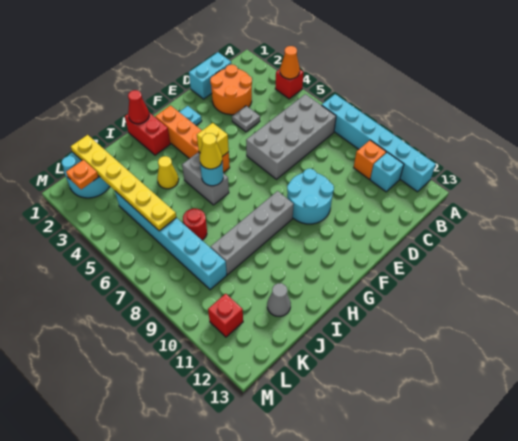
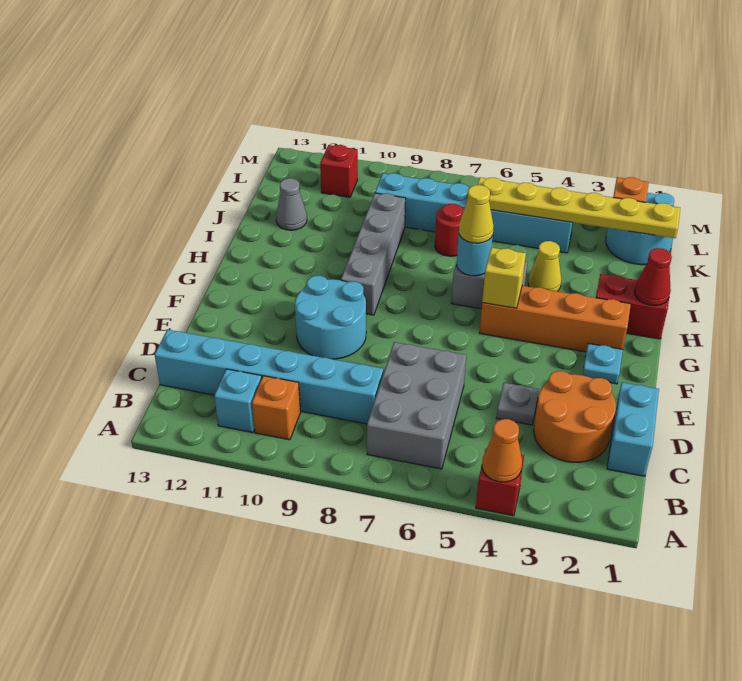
cyan 1x6 brick [322,94,436,192] -> cyan 1x6 brick moved to [154,330,383,424]
grey 2x4 brick [246,94,336,179] -> grey 2x3 brick [367,342,466,469]

